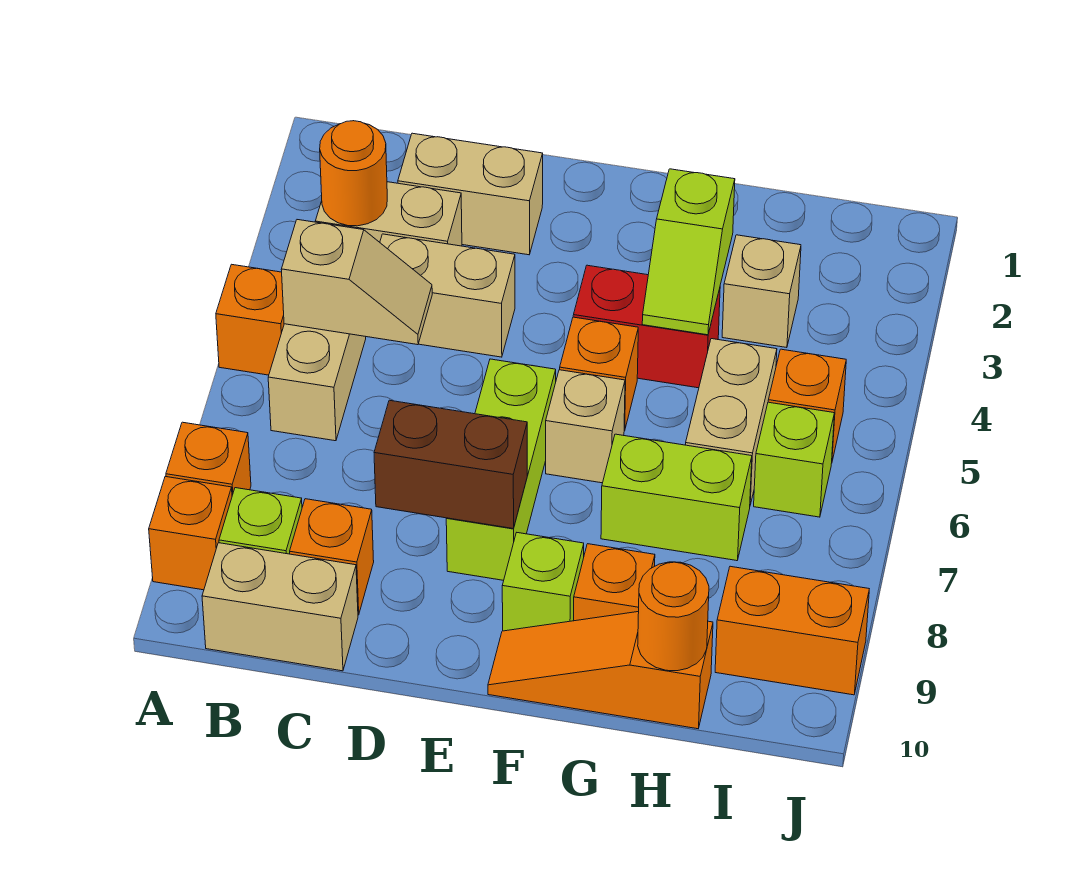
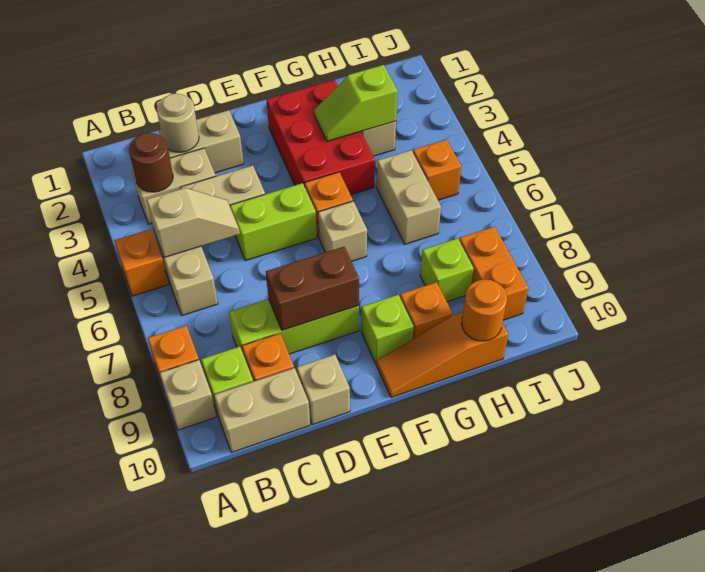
orange 1x1 brick [149,477,232,590] -> tan 1x1 brick [160,360,216,430]
orange 1x1 round brick [320,121,387,226] -> brown 1x1 round brick [129,133,173,192]
none -> tan 1x1 round brick [157,94,199,152]
none -> tan 1x1 brick [297,355,350,425]
lime 1x3 brick [446,359,556,580] -> lime 1x3 brick turned to [229,299,359,354]
red 1x2 brick [573,265,720,388] -> red 2x3 brick [266,80,375,195]
lime 1x2 slope [642,169,735,335] -> lime 1x2 slope turned to [314,65,398,141]
lime 1x2 brick [601,434,752,561] -> lime 1x2 brick moved to [230,183,317,261]
lime 1x1 brick [754,402,834,517] -> lime 1x1 brick moved to [420,238,474,302]
orange 1x2 brick [715,566,869,695] -> orange 1x2 brick turned to [459,227,528,320]

